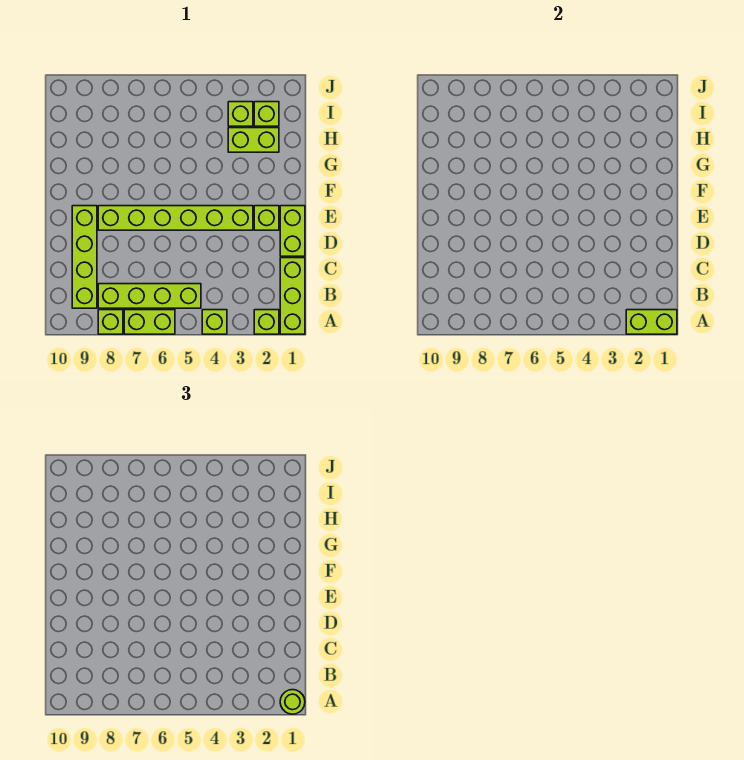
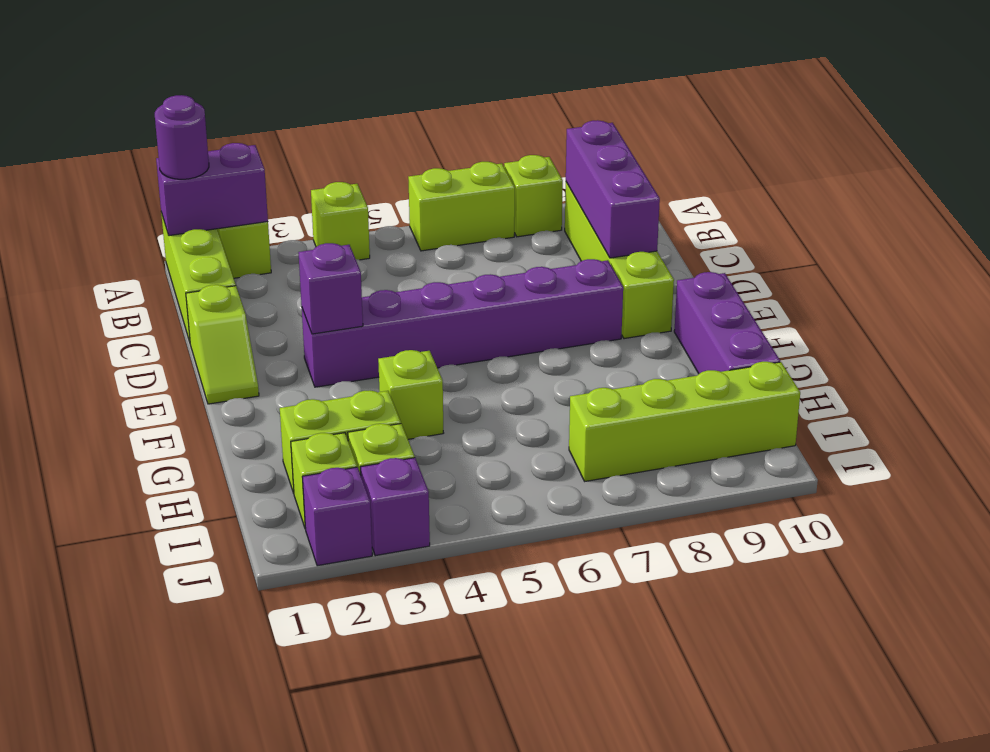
lime 1x2 brick [626,310,677,334] -> purple 1x2 brick [156,143,268,236]
lime 1x1 round brick [280,690,305,714] -> purple 1x1 round brick [155,95,209,179]
lime 1x4 brick [98,284,201,308] -> lime 1x4 brick moved to [569,362,800,481]
none -> purple 1x3 brick [566,120,660,258]
lime 1x2 brick [280,206,305,256] -> lime 1x2 slope [186,285,259,404]
lime 1x1 brick [254,206,279,230] -> lime 1x1 brick moved to [378,350,443,439]
lime 1x6 brick [98,206,253,230] -> purple 1x6 brick [302,259,623,387]
none -> purple 1x1 brick [299,243,363,334]
none -> purple 1x3 brick [674,272,780,374]
none -> purple 1x1 brick [303,467,372,566]
none -> purple 1x1 brick [361,458,430,556]

